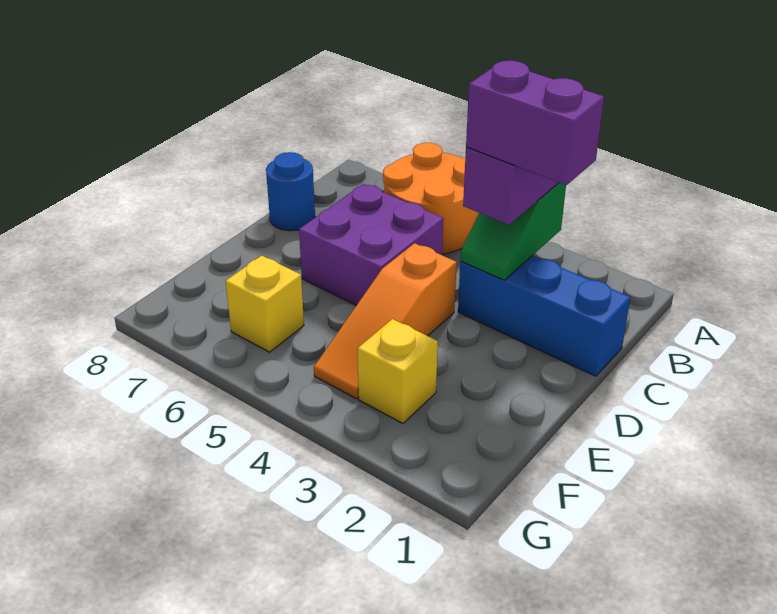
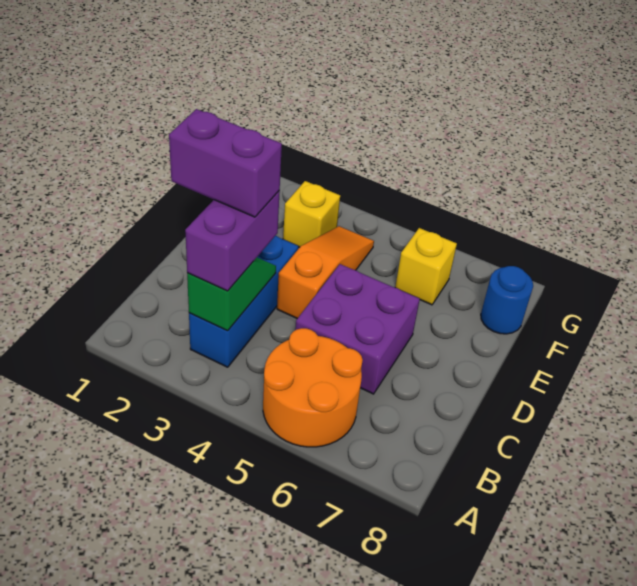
blue 1x3 brick [458,255,631,376] -> blue 1x3 brick turned to [189,236,298,367]
blue 1x1 round brick [266,152,315,231] -> blue 1x1 round brick moved to [481,266,533,334]

